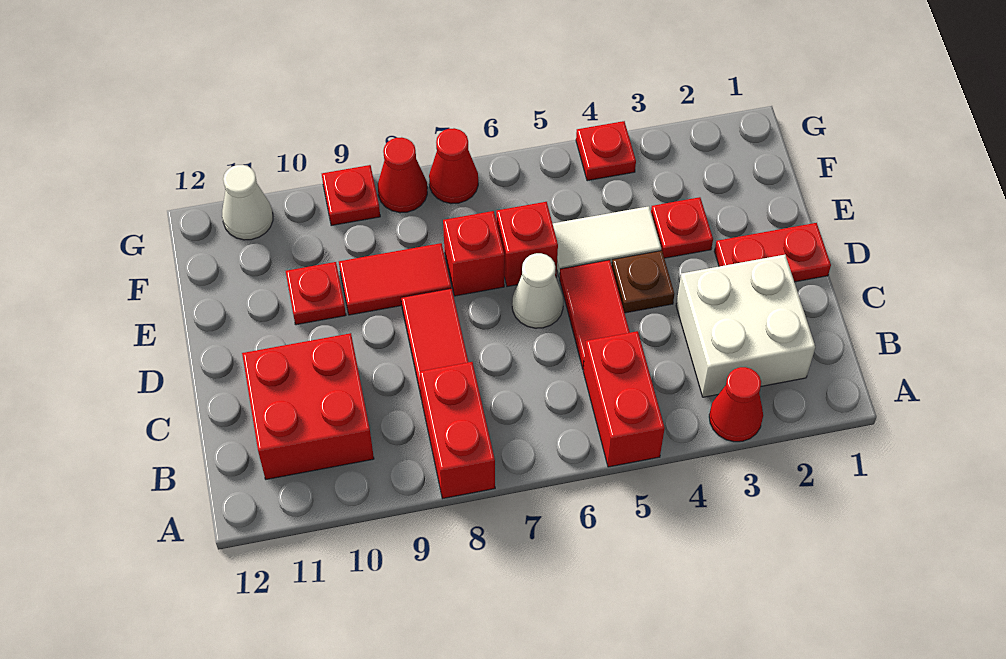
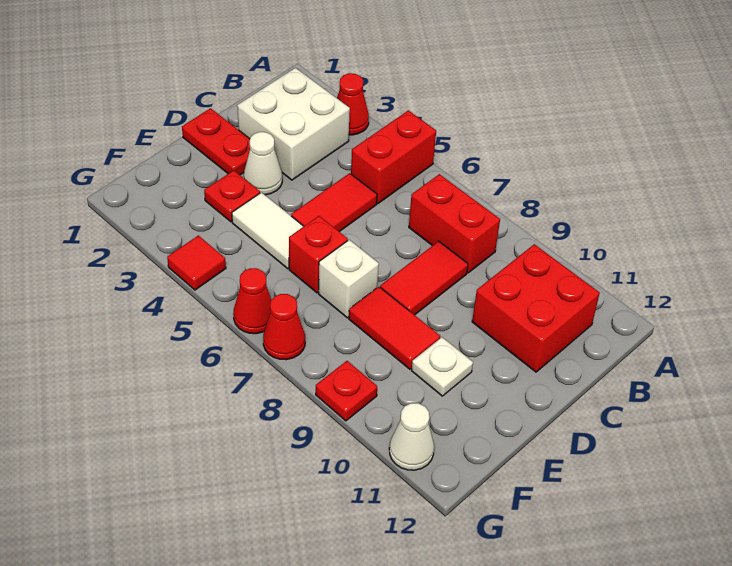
red 1x2 brick [420,362,495,498] -> red 1x2 brick turned to [409,174,500,273]
brown 1x1 plate [612,251,674,313] -> none
white 1x1 cone [512,253,563,328] -> white 1x1 cone moved to [244,132,282,195]
red 1x1 brick [443,211,504,296] -> white 1x1 brick [319,240,379,318]
red 1x1 plate [286,262,346,325] -> white 1x1 plate [412,337,473,396]
red 1x1 plate [576,121,636,181] -> red 1x1 tile [167,235,226,290]
red 1x1 cone [378,137,427,213] -> red 1x1 cone moved to [233,268,271,334]

